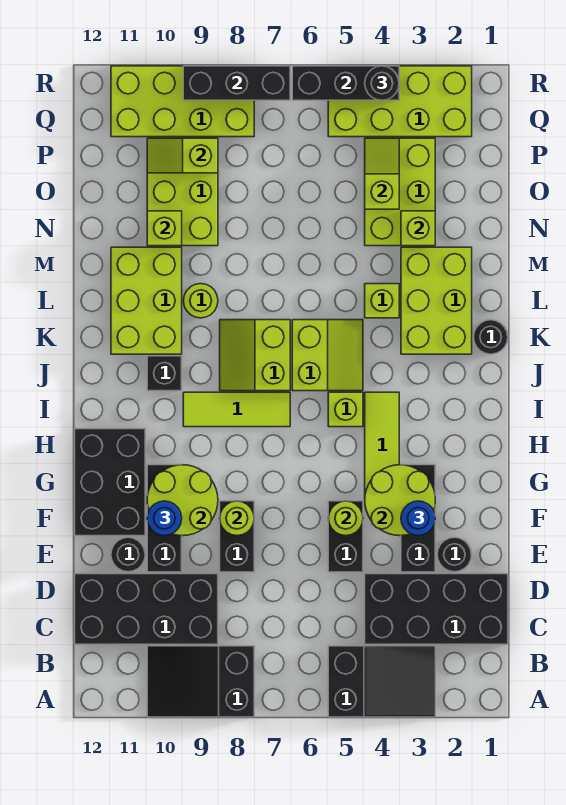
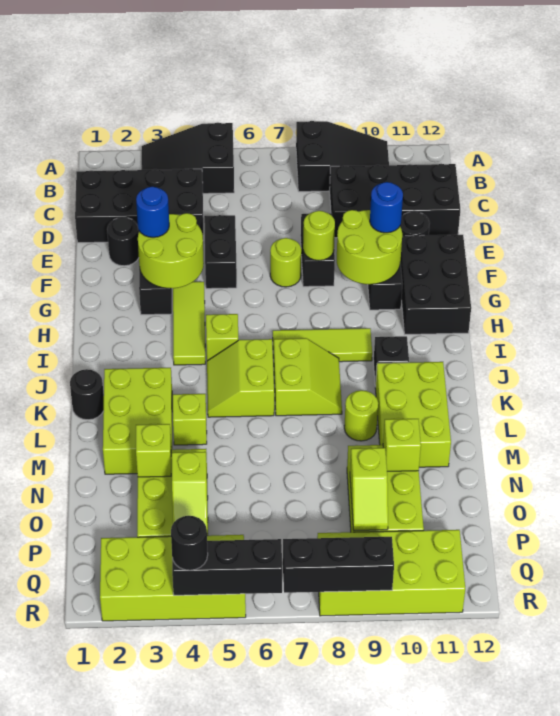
lime 1x1 round brick [328,501,363,536] -> lime 1x1 round brick moved to [270,238,301,287]
lime 1x2 slope [147,138,218,173] -> lime 1x2 slope turned to [350,448,388,531]

